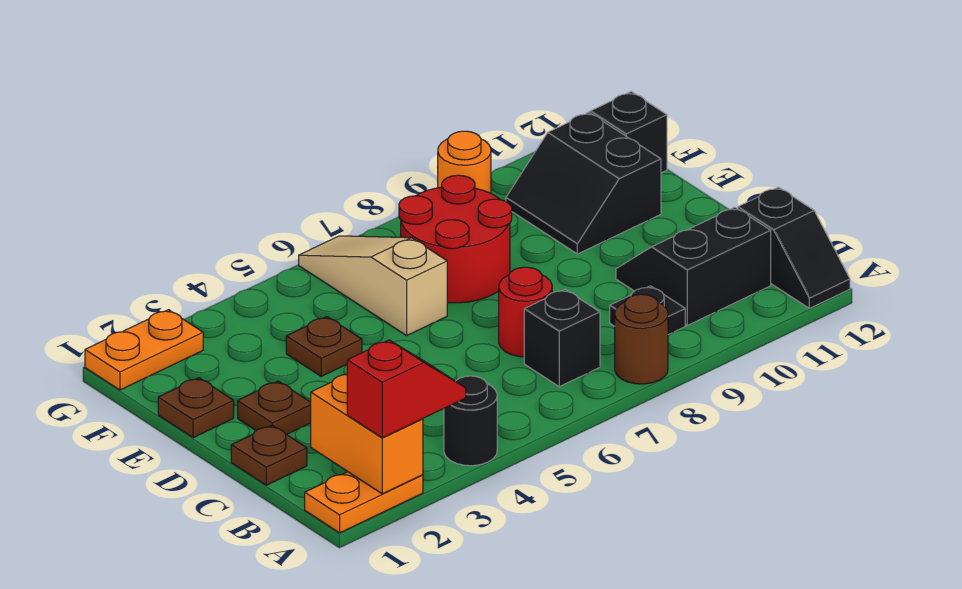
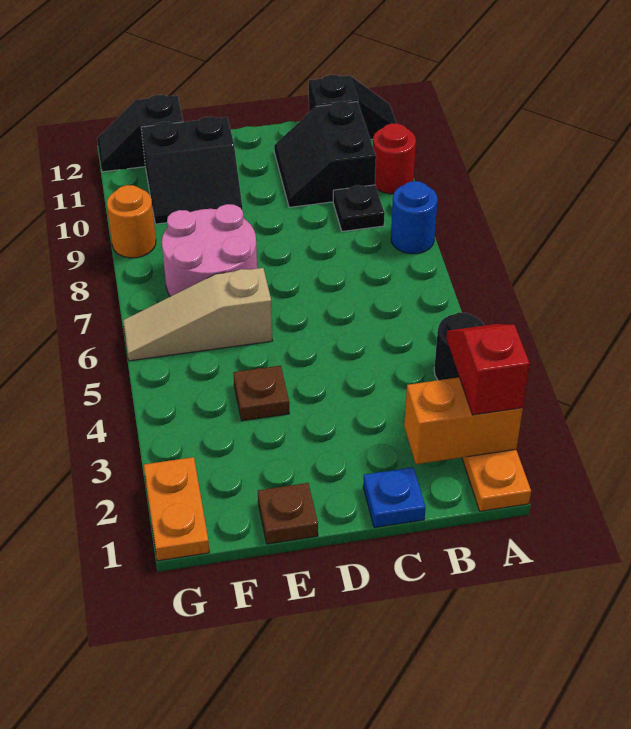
brown 1x1 round brick [615,294,668,384] -> blue 1x1 round brick [391,181,437,254]
black 1x1 brick [524,290,600,387] -> none
brown 1x1 plate [231,426,307,485] -> blue 1x1 plate [363,467,426,528]
red 1x1 round brick [499,267,552,357] -> red 1x1 round brick moved to [373,123,416,194]
brown 1x1 plate [238,381,311,435] -> none
red 2x2 round brick [399,175,512,303] -> pink 2x2 round brick [162,204,257,297]

